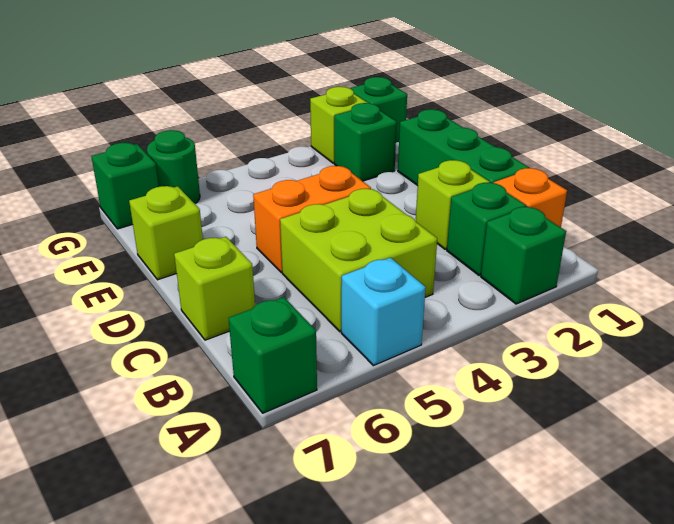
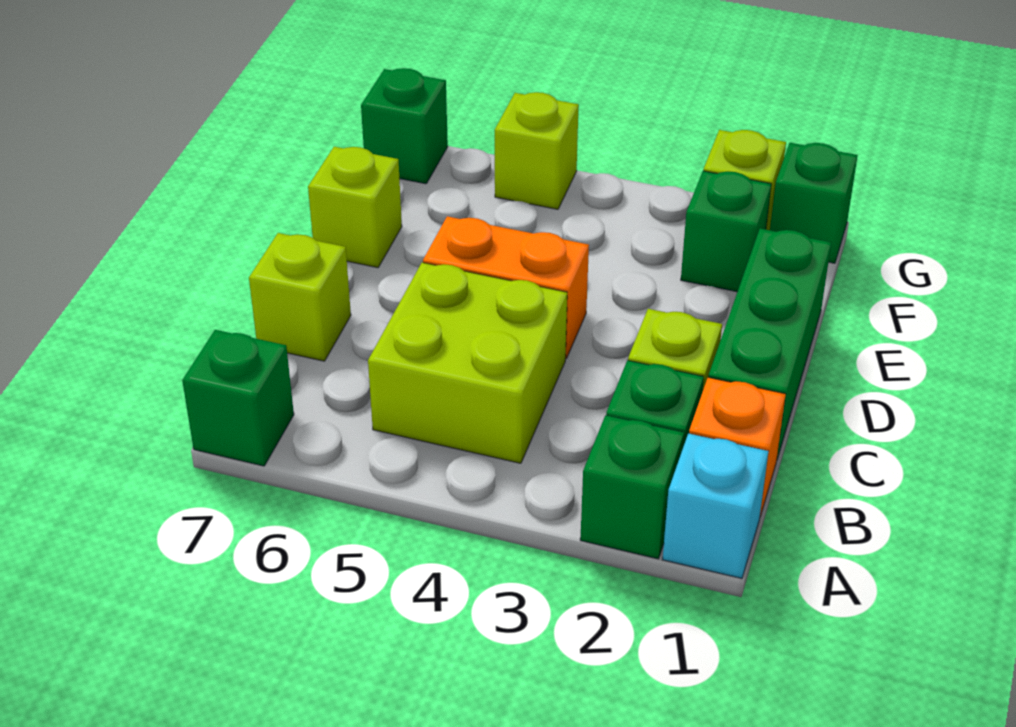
cyan 1x1 brick [341,258,426,366] -> cyan 1x1 brick moved to [662,433,769,578]
none -> lime 1x1 brick [495,92,579,209]
green 1x1 round brick [147,130,200,204] -> none

